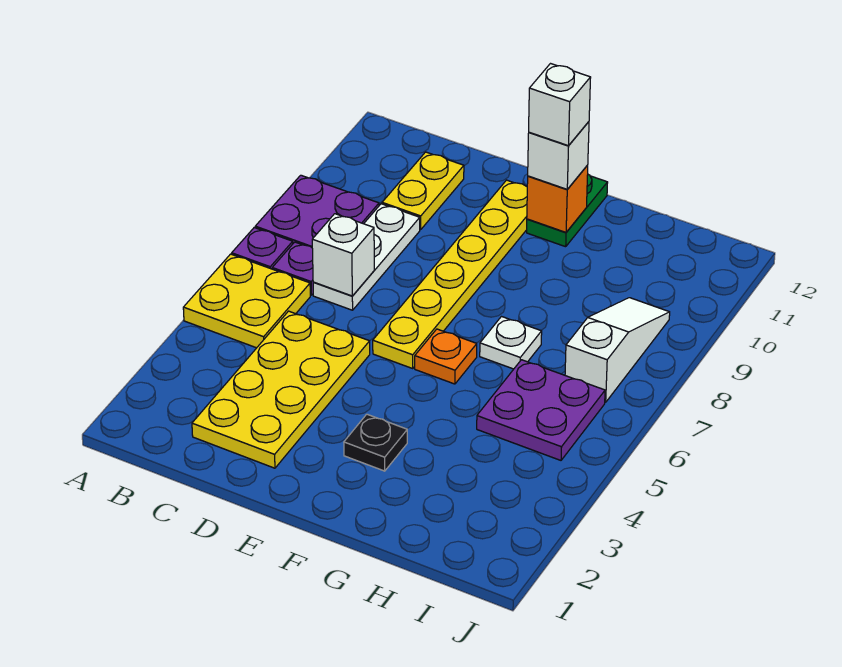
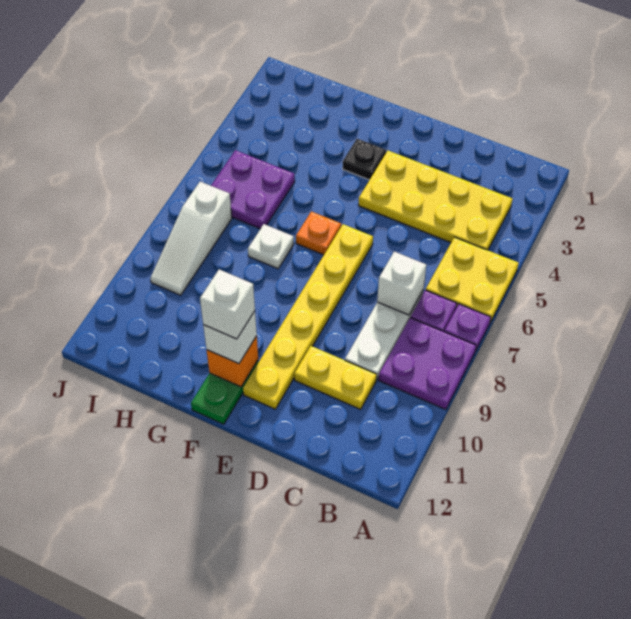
yellow 2x4 plate [192,311,370,468] -> yellow 2x4 plate turned to [358,151,512,250]
yellow 1x2 plate [382,152,464,230] -> yellow 1x2 plate turned to [294,346,377,409]

